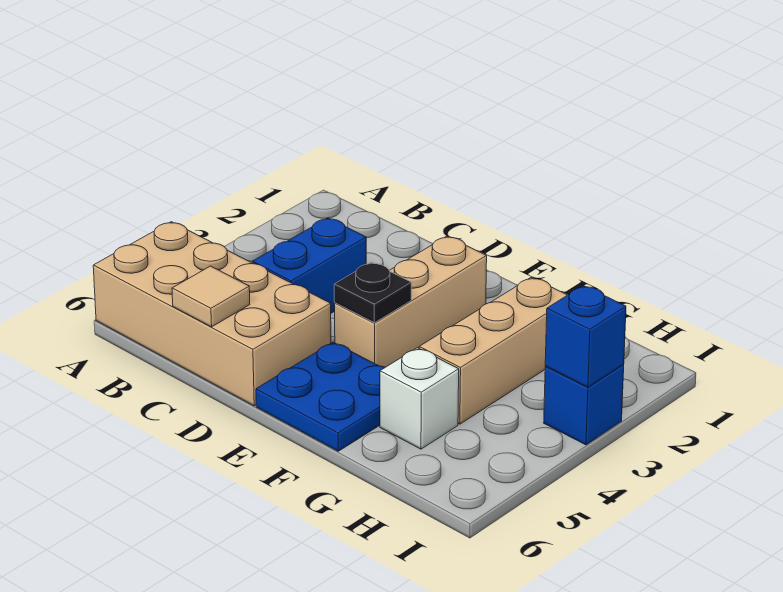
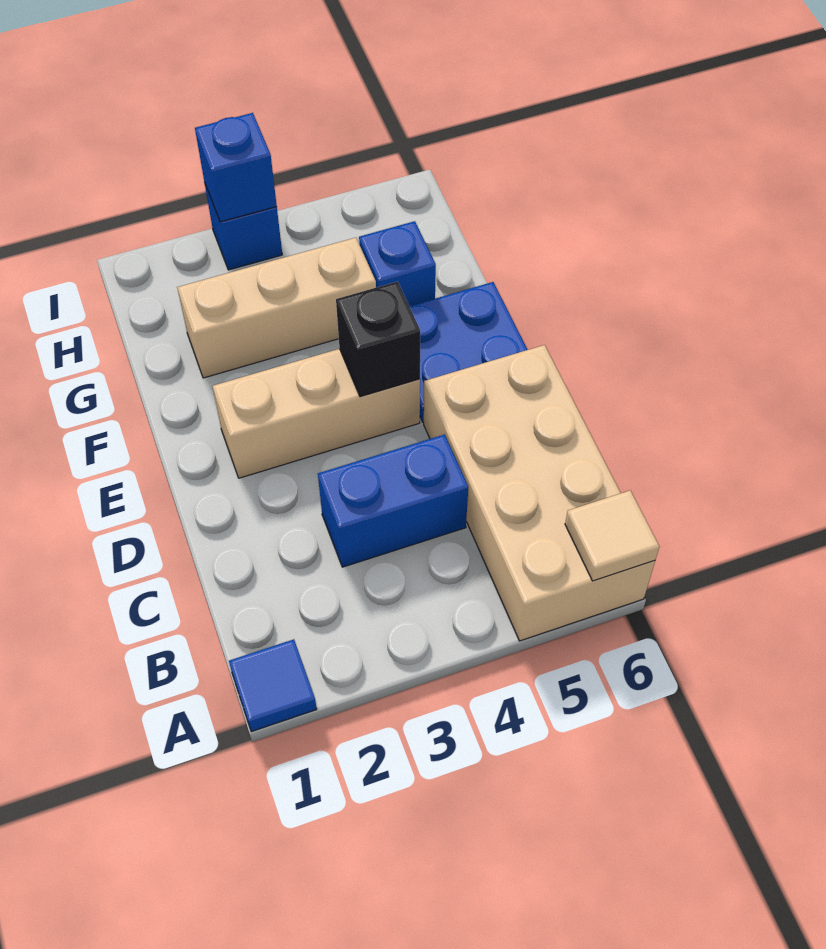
none -> blue 1x1 tile [229,639,317,732]
tan 1x1 tile [172,266,250,327] -> tan 1x1 tile moved to [565,491,659,581]
black 1x1 plate [334,262,411,323] -> black 1x1 brick [336,282,420,397]
white 1x1 brick [380,348,459,449] -> blue 1x1 brick [359,221,436,306]

